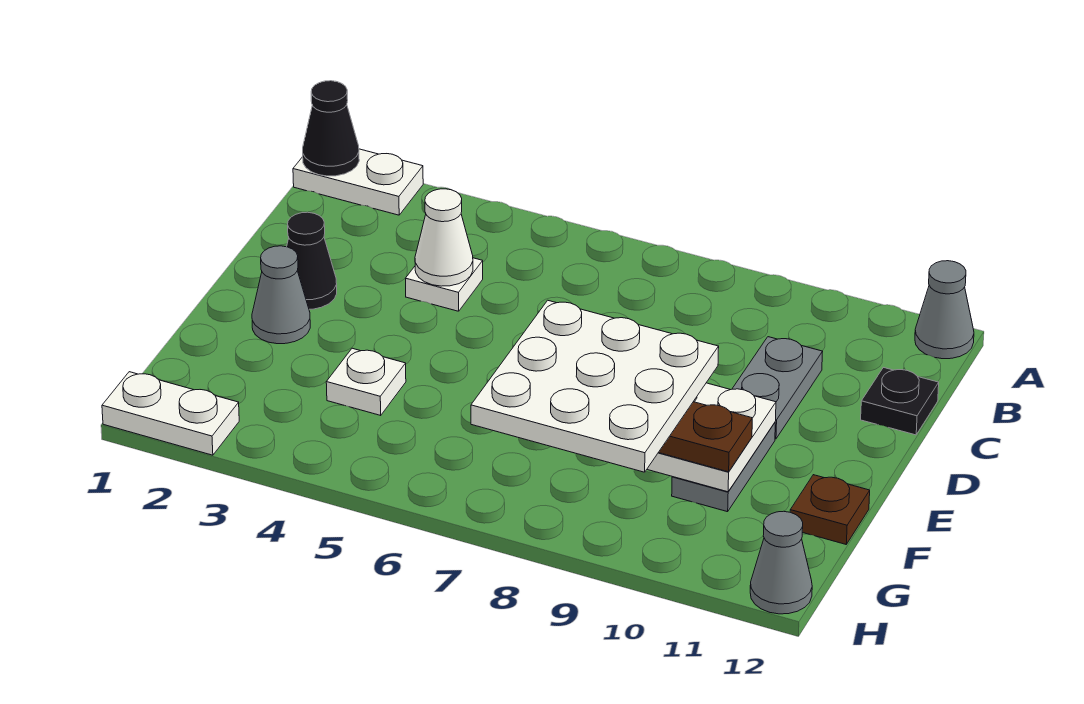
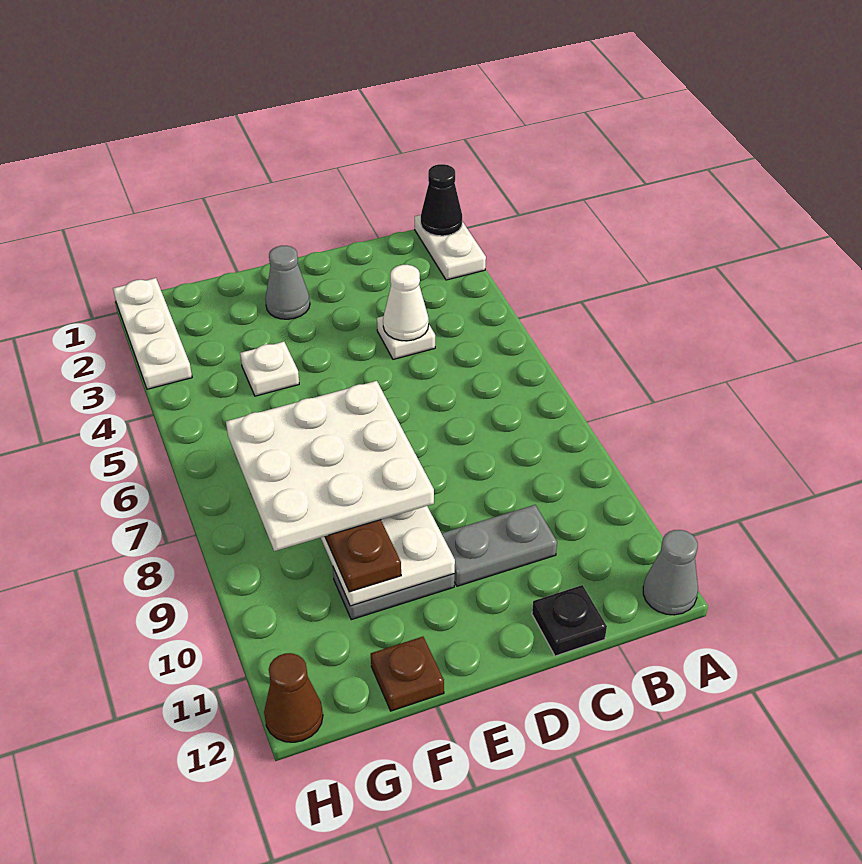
black 1x1 cone [287,212,337,309] -> none
white 1x2 plate [102,372,239,455] -> white 1x3 plate [113,278,192,389]
grey 1x1 cone [750,511,812,614] -> brown 1x1 cone [264,653,323,742]

